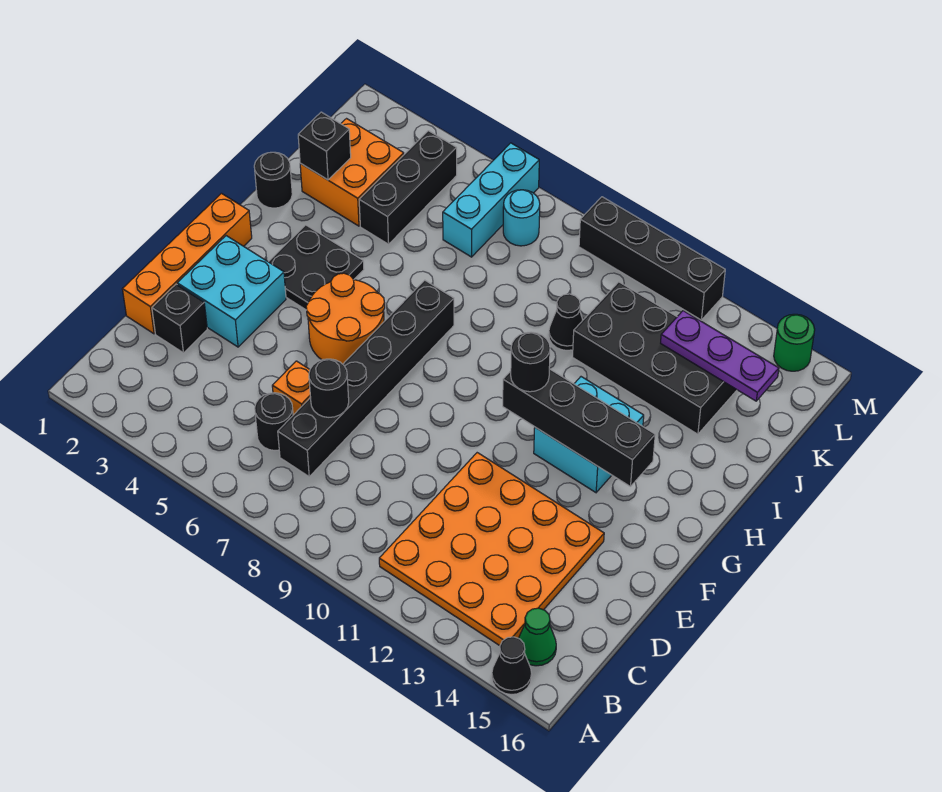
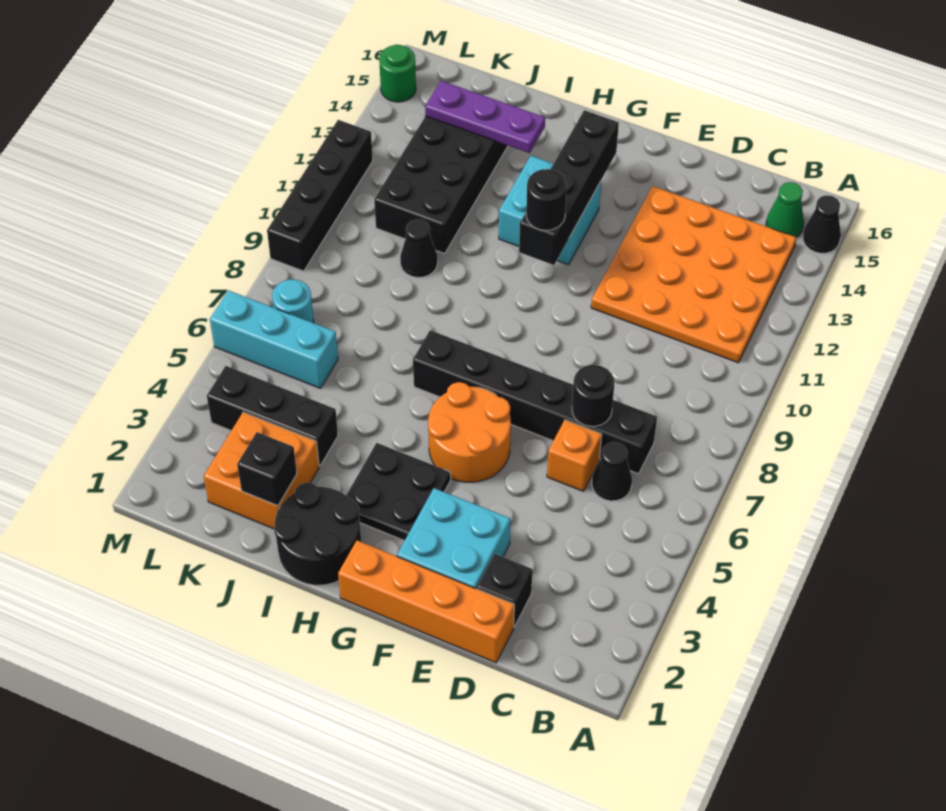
black 1x1 round brick [255,393,293,450] -> black 1x1 cone [592,442,632,501]
black 1x1 round brick [254,152,292,208] -> black 2x2 round brick [274,482,361,585]
purple 1x3 plate [661,311,779,401] -> purple 1x3 plate turned to [425,81,545,153]

